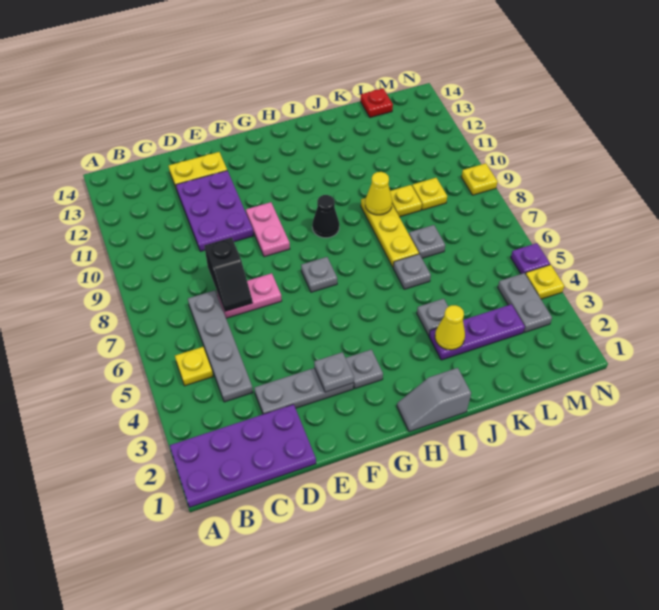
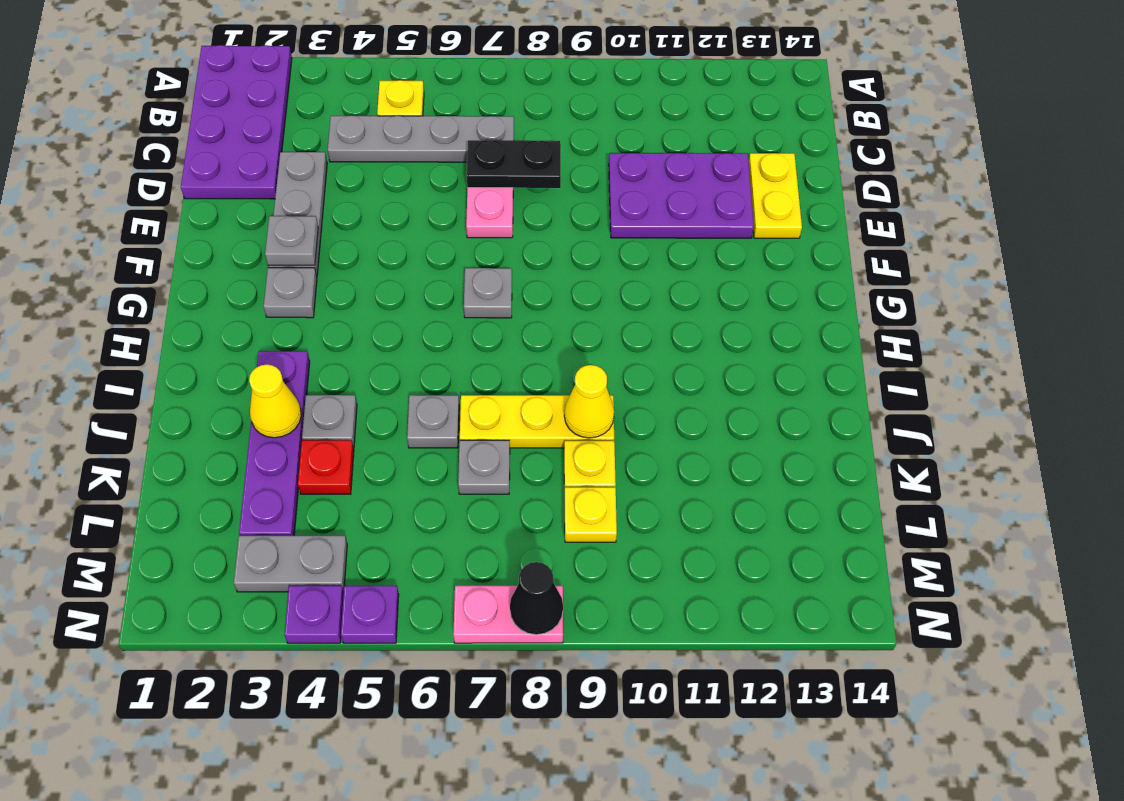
black 1x2 slope [204,238,253,312] -> black 1x2 plate [467,140,561,188]
pink 1x2 plate [246,202,290,257] -> pink 1x2 plate moved to [453,586,563,643]
grey 1x2 slope [397,368,471,432] -> none
black 1x1 cone [312,195,339,238] -> black 1x1 cone moved to [510,562,563,635]
purple 1x3 plate [429,304,525,360] -> purple 1x4 plate [239,351,310,536]
red 1x1 plate [361,88,393,118] -> red 1x1 plate moved to [298,440,354,494]
yellow 1x1 plate [526,265,564,299] -> purple 1x1 plate [284,586,344,643]
yellow 1x1 plate [461,163,498,195] -> none

